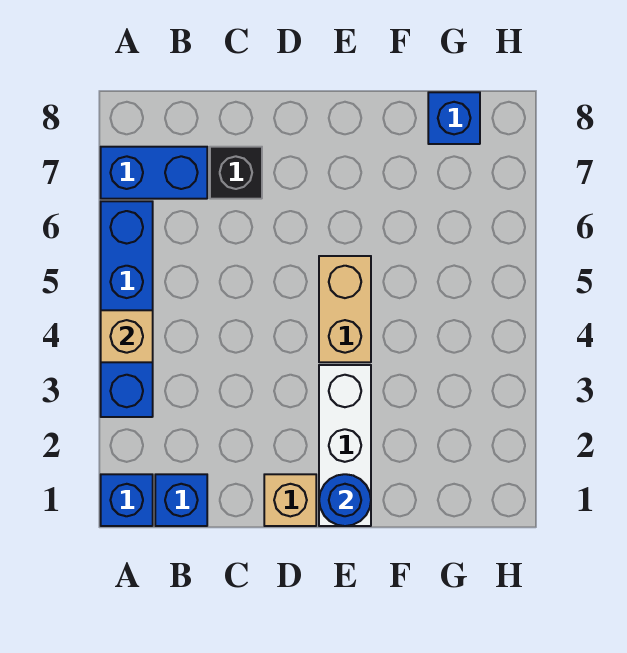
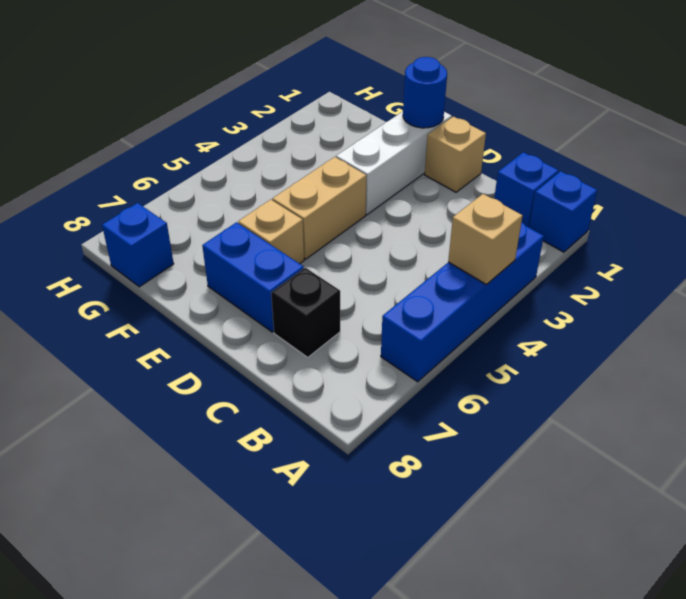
blue 1x2 brick [101,147,207,199] -> blue 1x2 brick moved to [202,222,304,332]
none -> tan 1x1 brick [238,200,304,264]

